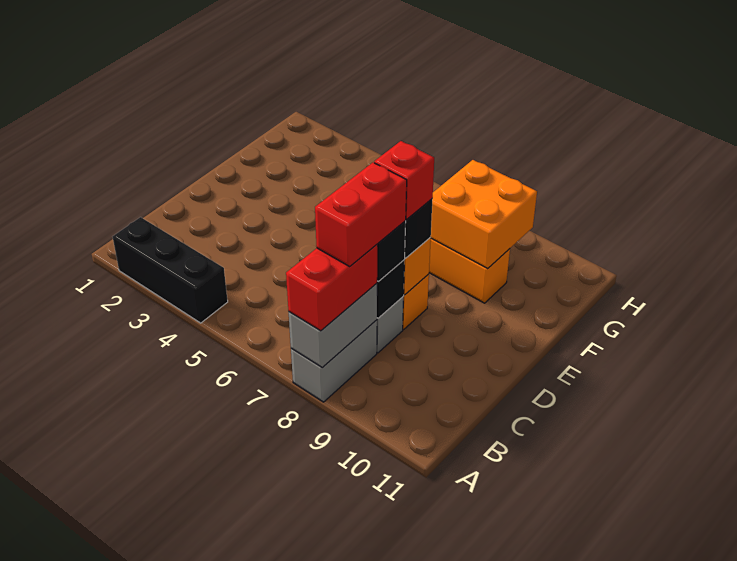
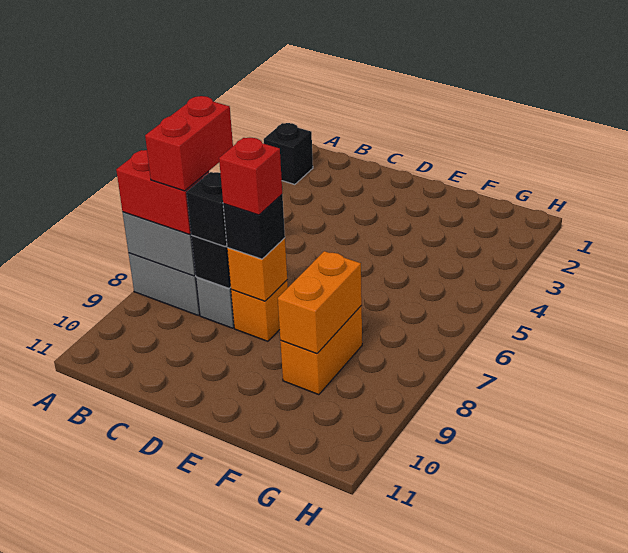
black 1x3 brick [113,217,228,323] -> black 1x1 brick [264,123,313,185]
red 1x2 brick [315,163,407,266] -> red 1x2 brick turned to [145,96,233,191]
orange 2x2 brick [430,160,537,269] -> orange 1x2 brick [278,251,362,354]

